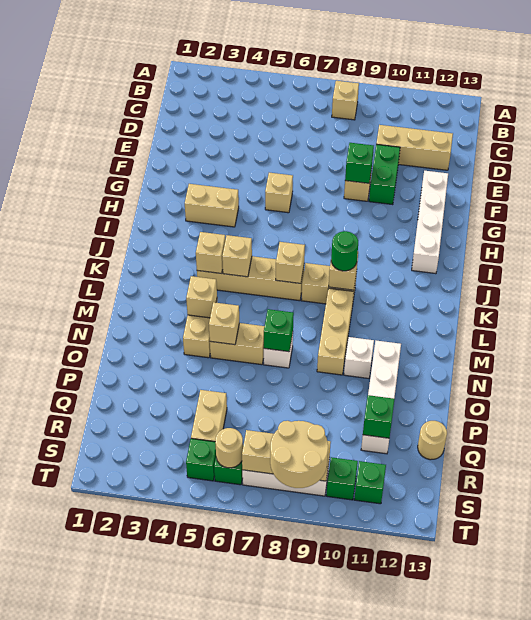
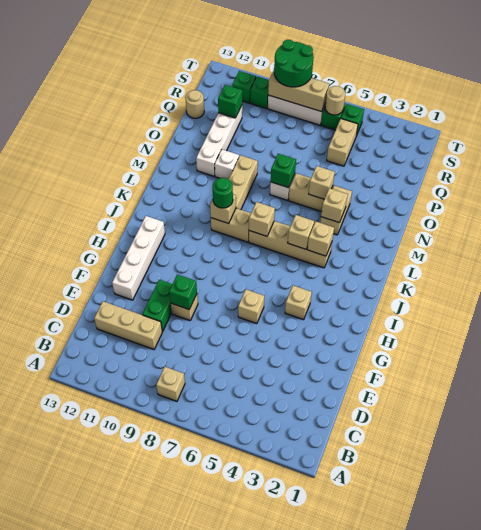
tan 1x2 brick [185,184,239,227] -> tan 1x1 brick [285,286,312,320]
tan 2x2 round brick [270,421,328,488] -> green 2x2 round brick [274,40,314,87]

